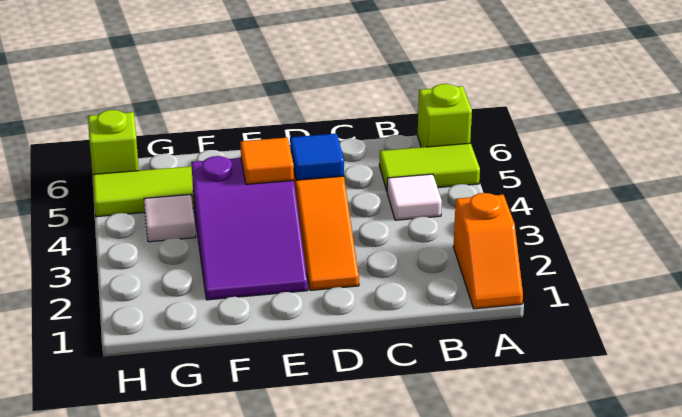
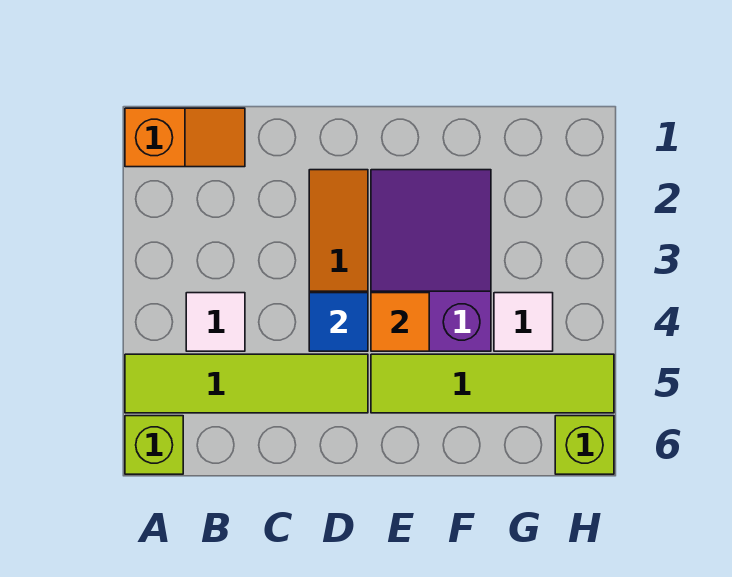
orange 1x2 slope [453,193,523,309] -> orange 1x2 slope turned to [125,108,245,167]
lime 1x2 tile [379,143,480,191] -> lime 1x4 tile [125,354,368,413]

